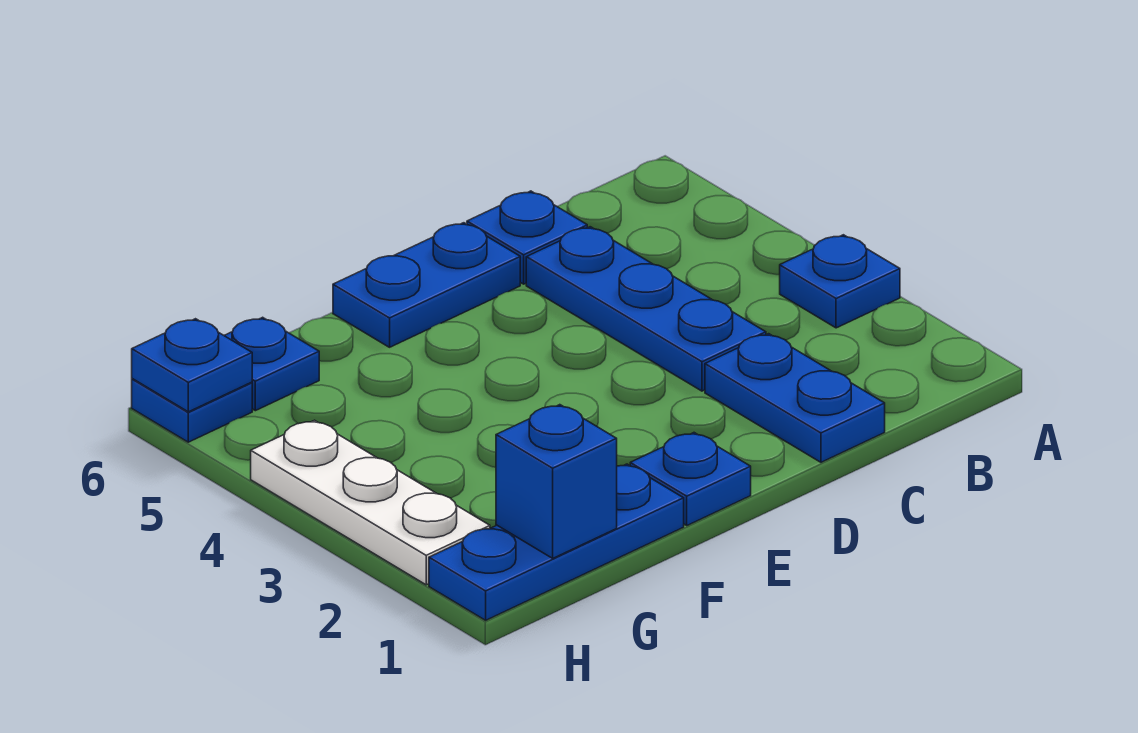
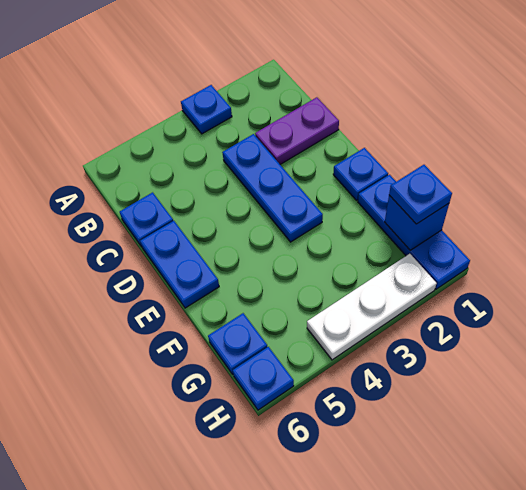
blue 1x2 plate [705,334,885,462] -> purple 1x2 plate [255,97,339,164]
blue 1x3 plate [526,227,766,391] -> blue 1x3 plate turned to [222,134,323,242]
blue 1x1 plate [132,319,252,412] -> blue 1x1 plate moved to [389,165,452,224]

